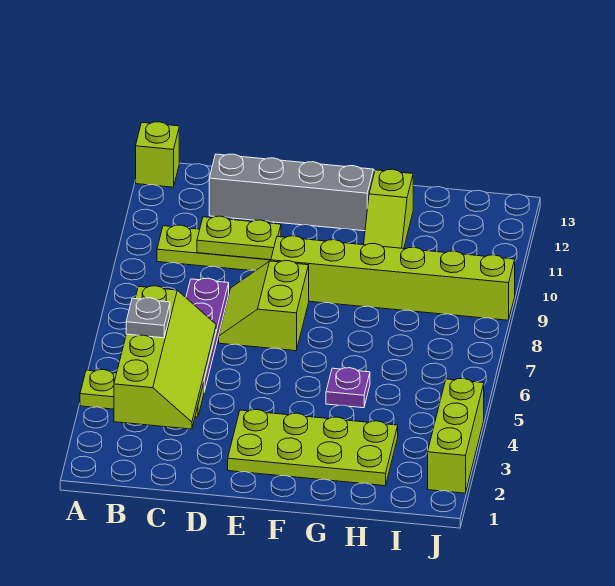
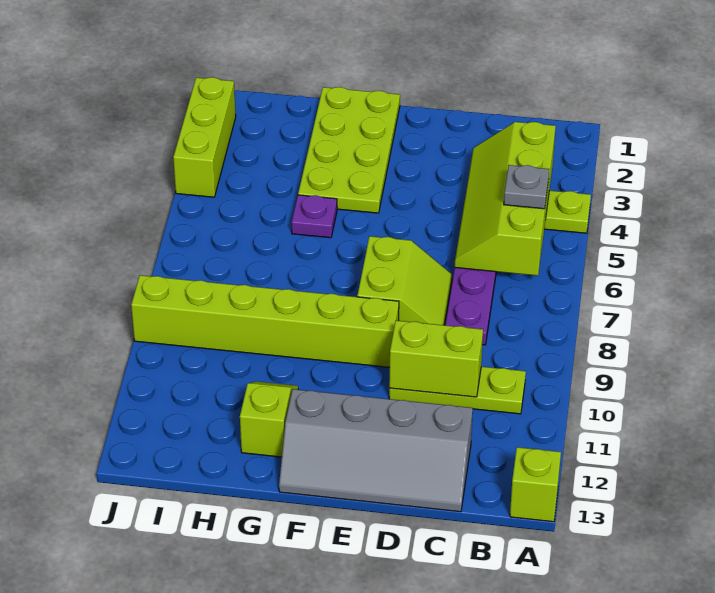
lime 1x2 plate [197,216,281,260] -> lime 1x2 brick [389,320,483,397]
lime 2x4 plate [228,410,398,486] -> lime 2x4 plate turned to [298,87,400,213]

